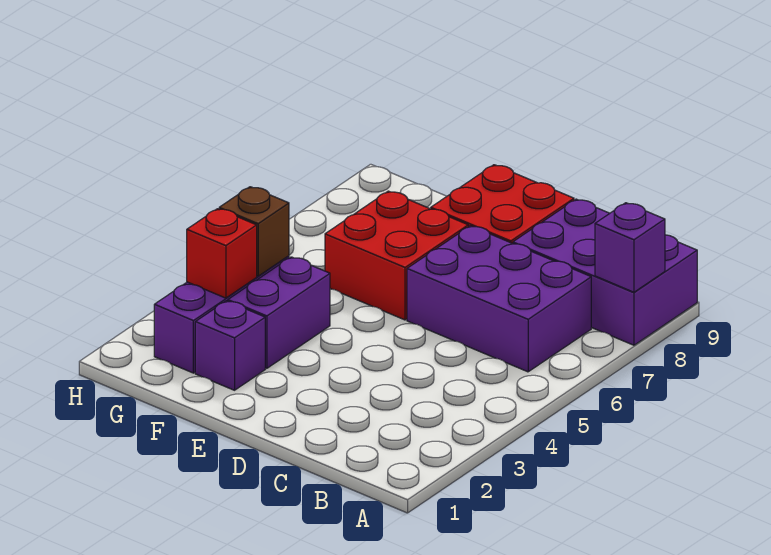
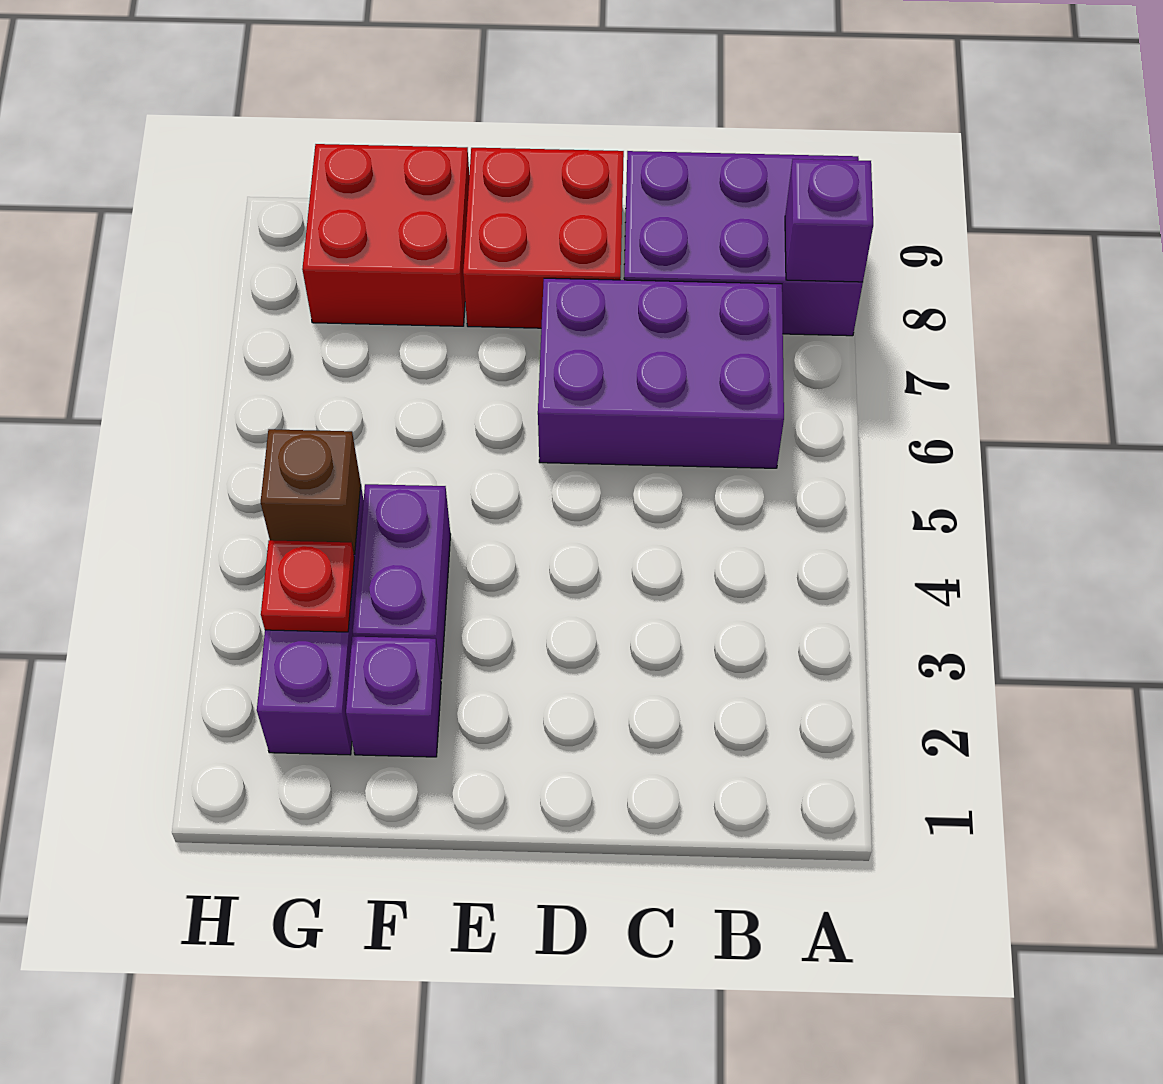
red 2x2 brick [325,191,468,320] -> red 2x2 brick moved to [302,144,469,326]
red 1x1 brick [187,209,257,298] -> red 1x1 plate [261,540,354,632]

